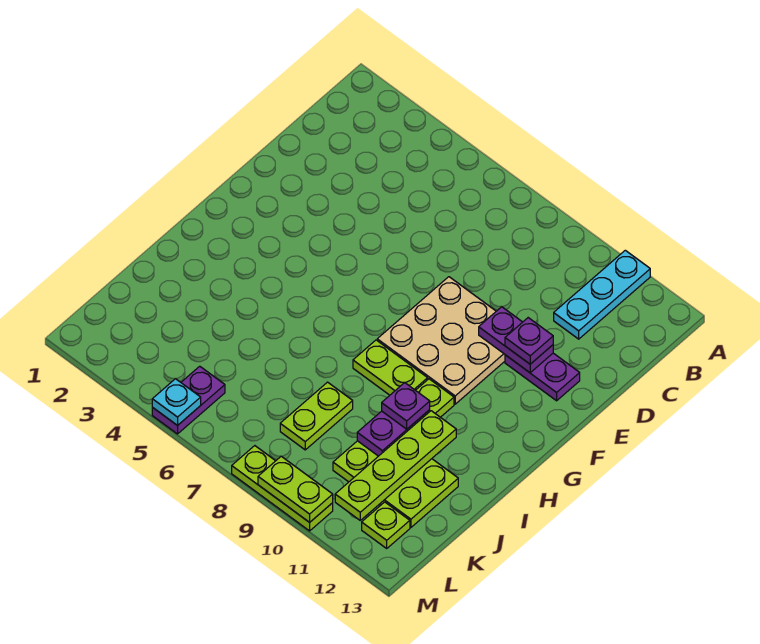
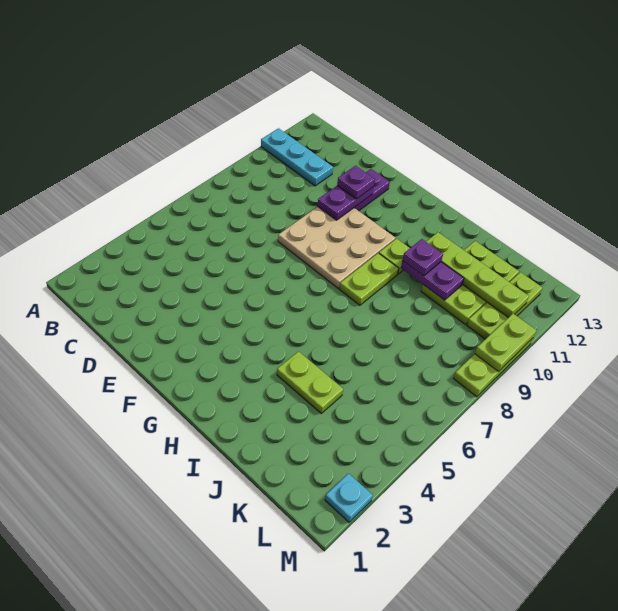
lime 1x2 plate [280,382,353,450] -> lime 1x2 plate moved to [277,351,343,413]
purple 1x2 plate [152,366,225,434] -> none
lime 1x1 plate [362,502,410,548] -> lime 1x3 plate [467,272,543,339]
cyan 1x1 plate [152,379,201,426] -> cyan 1x1 plate moved to [325,473,373,522]

